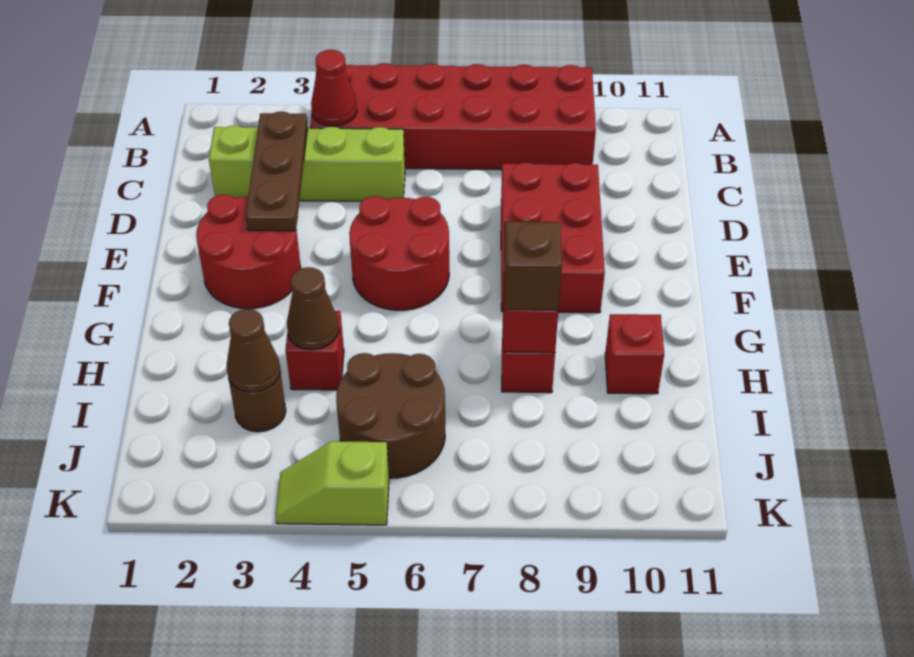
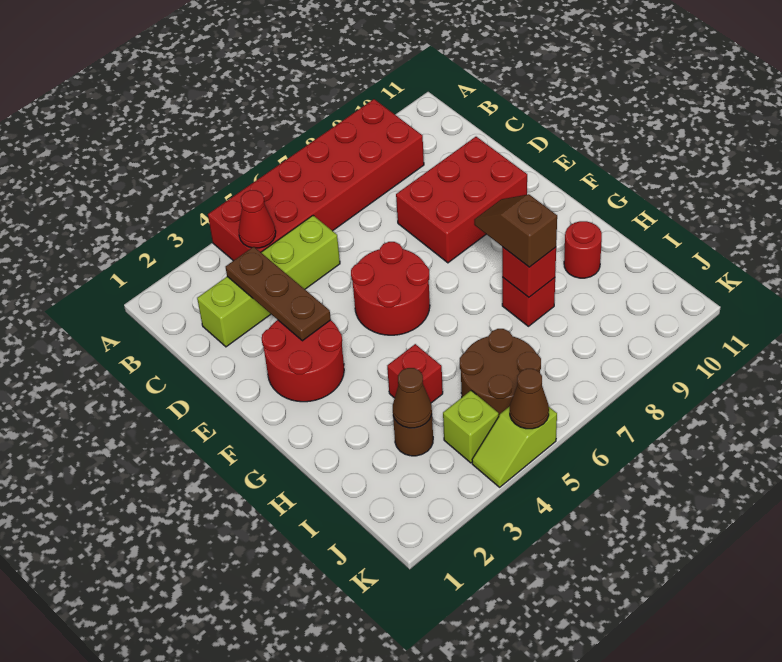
red 2x3 brick [501,162,605,313] -> red 2x3 brick turned to [396,137,527,263]
brown 1x1 cone [287,267,339,350] -> brown 1x1 cone moved to [510,369,549,429]
red 1x1 brick [605,314,664,394] -> red 1x1 round brick [564,221,602,278]
none -> lime 1x1 brick [443,391,499,463]

